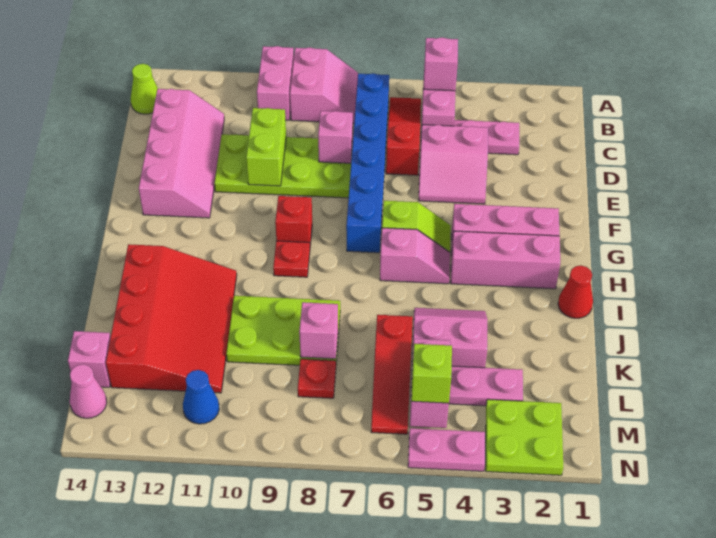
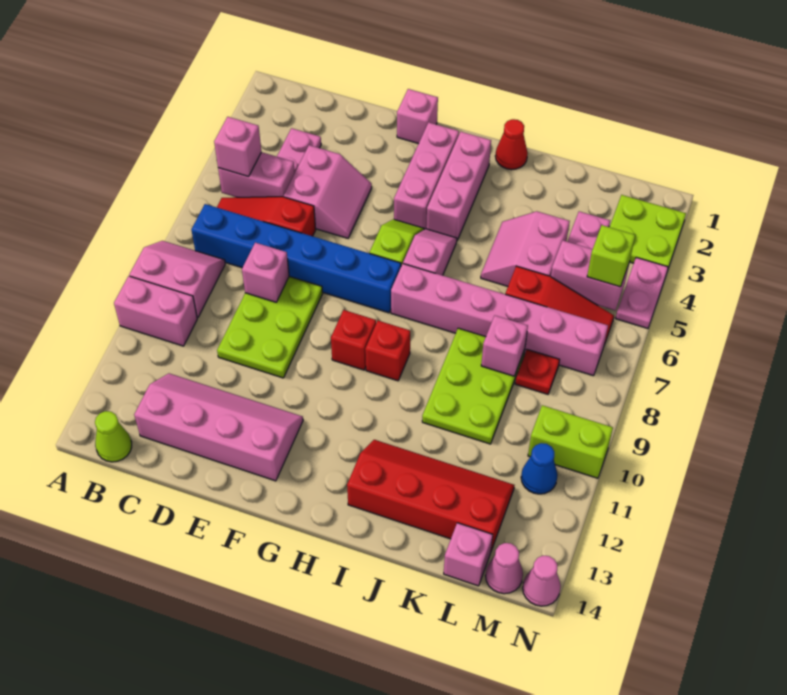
lime 2x4 plate [214,134,353,198] -> lime 2x3 plate [217,276,323,378]
lime 1x2 brick [246,108,286,186] -> lime 1x2 brick moved to [528,405,613,478]
none -> pink 1x1 brick [397,89,438,144]
none -> pink 1x6 brick [391,264,608,376]
red 1x1 plate [273,241,310,277] -> red 1x1 brick [365,321,410,381]
red 3x4 slope [106,244,237,393] -> red 2x4 slope [347,440,515,551]
none -> pink 1x1 cone [523,556,561,606]

